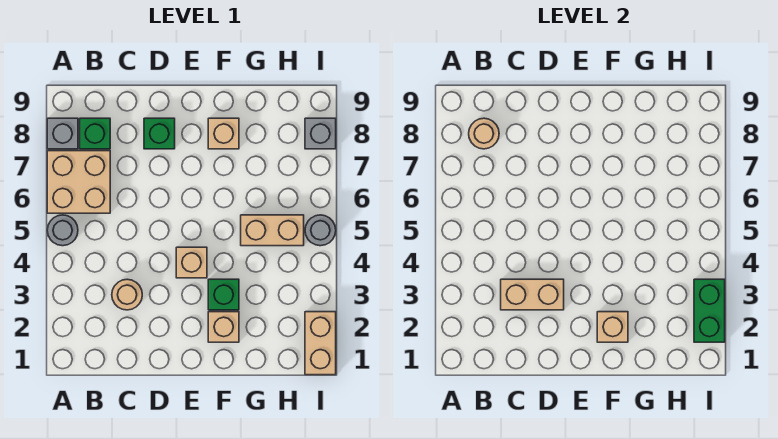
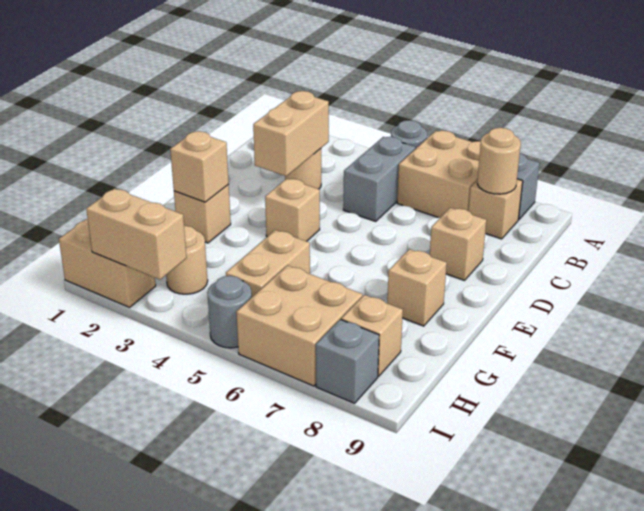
none -> grey 1x2 brick [343,137,415,221]
green 1x1 brick [80,118,110,149] -> tan 1x1 brick [468,179,523,239]
green 1x1 brick [144,118,175,149] -> tan 1x1 brick [430,208,486,281]
green 1x1 brick [208,279,239,310] -> none
none -> tan 1x1 round brick [166,226,208,294]
none -> tan 2x2 brick [236,265,362,386]
none -> tan 1x1 brick [341,295,403,376]
green 1x2 brick [694,279,725,342] -> tan 1x2 brick [86,189,187,280]

